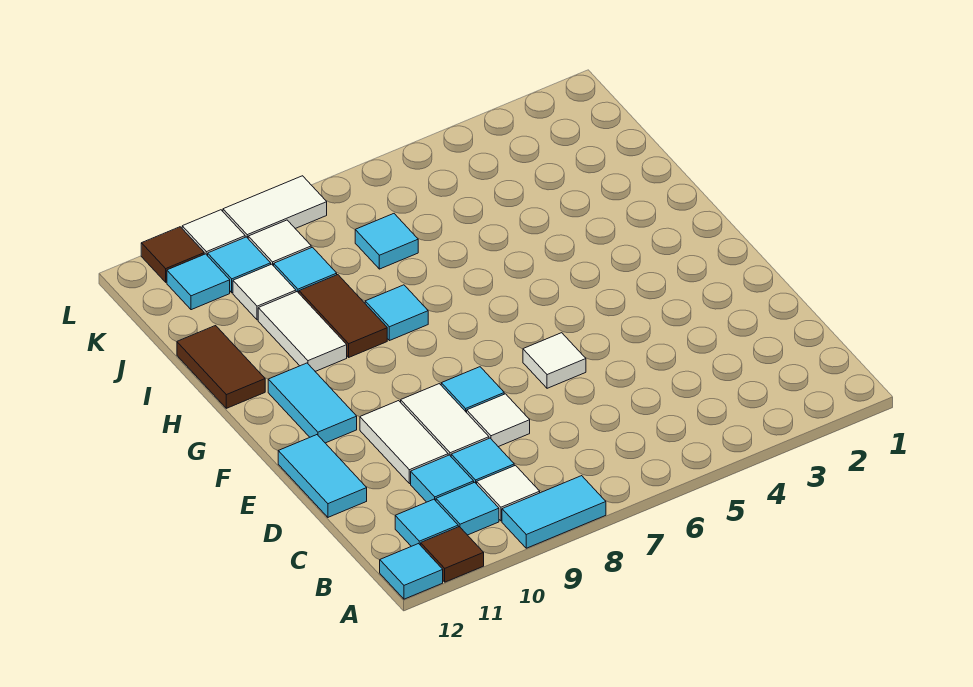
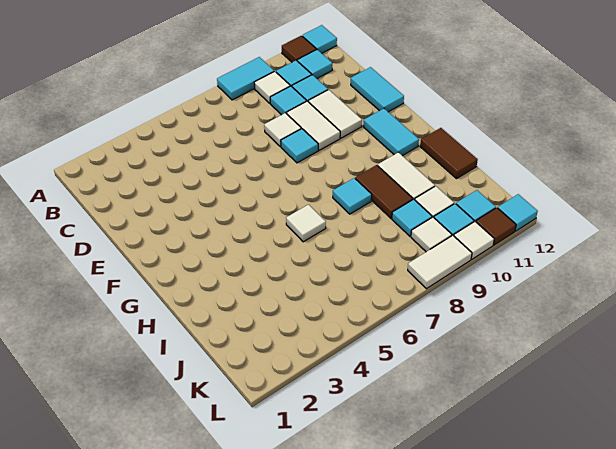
white 1x1 tile [523,333,586,388] -> white 1x1 tile moved to [286,205,326,242]
cyan 1x1 tile [355,214,418,269] -> cyan 1x1 tile moved to [498,194,538,231]

